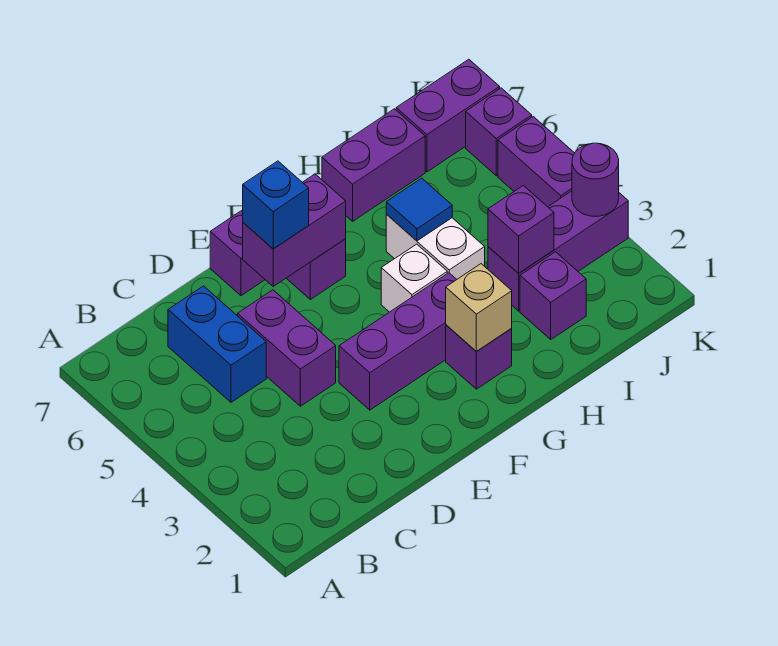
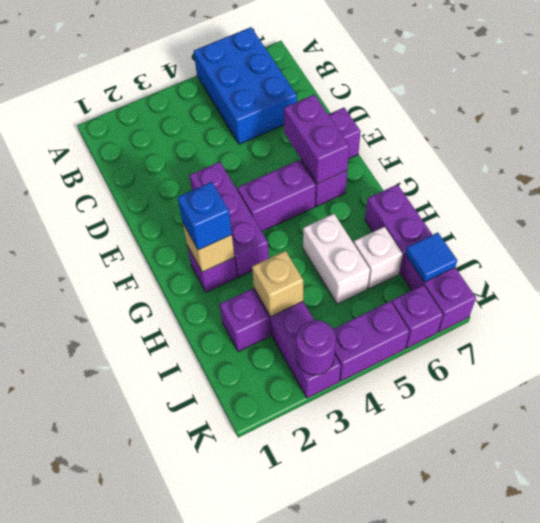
blue 1x2 brick [168,286,266,402] -> blue 2x3 brick [194,27,297,144]
purple 1x2 brick [238,290,336,406] -> purple 1x2 brick moved to [237,160,316,231]
blue 1x1 brick [243,161,309,249] -> blue 1x1 brick moved to [178,182,232,250]
white 1x1 brick [381,244,447,312] -> white 1x1 brick moved to [354,227,403,289]
white 1x2 brick [386,214,485,279] -> white 1x2 brick turned to [303,214,370,304]
blue 1x1 tile [386,178,452,241] -> blue 1x1 tile moved to [405,232,457,282]
purple 1x1 brick [488,185,554,273] -> tan 1x1 brick [252,251,303,316]

